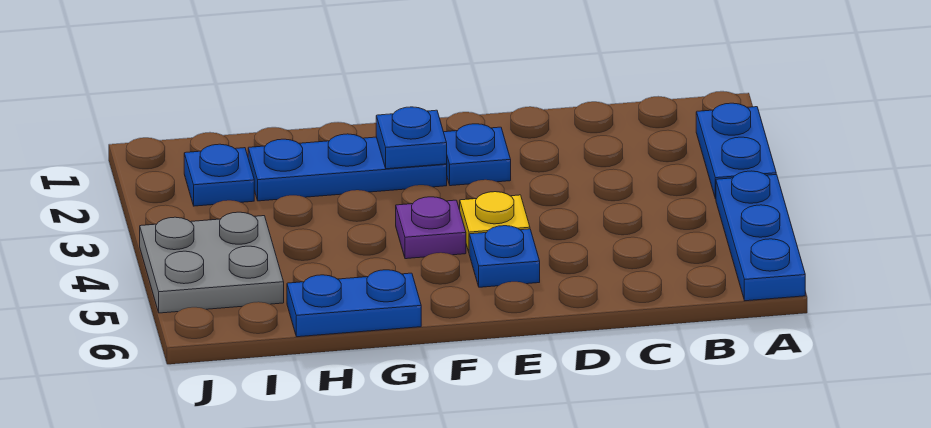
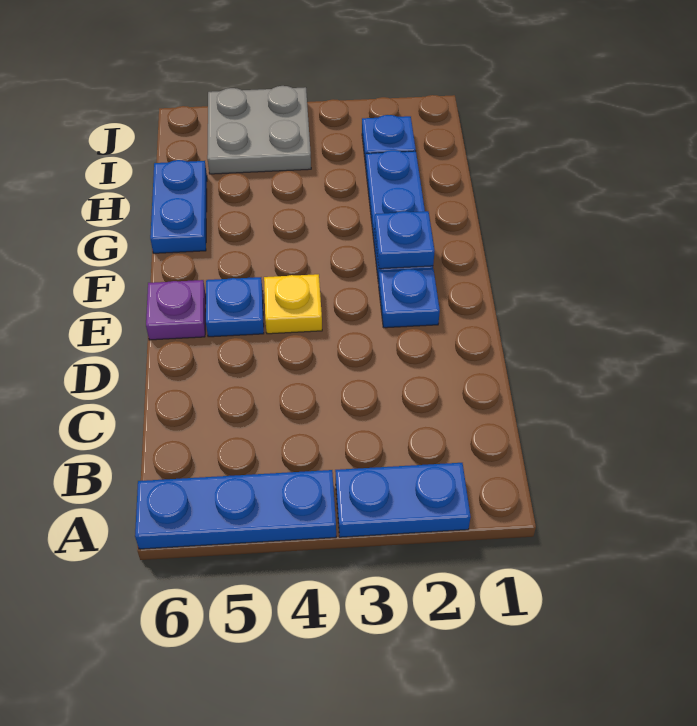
purple 1x1 plate [396,197,466,259] -> purple 1x1 plate moved to [146,280,206,340]

